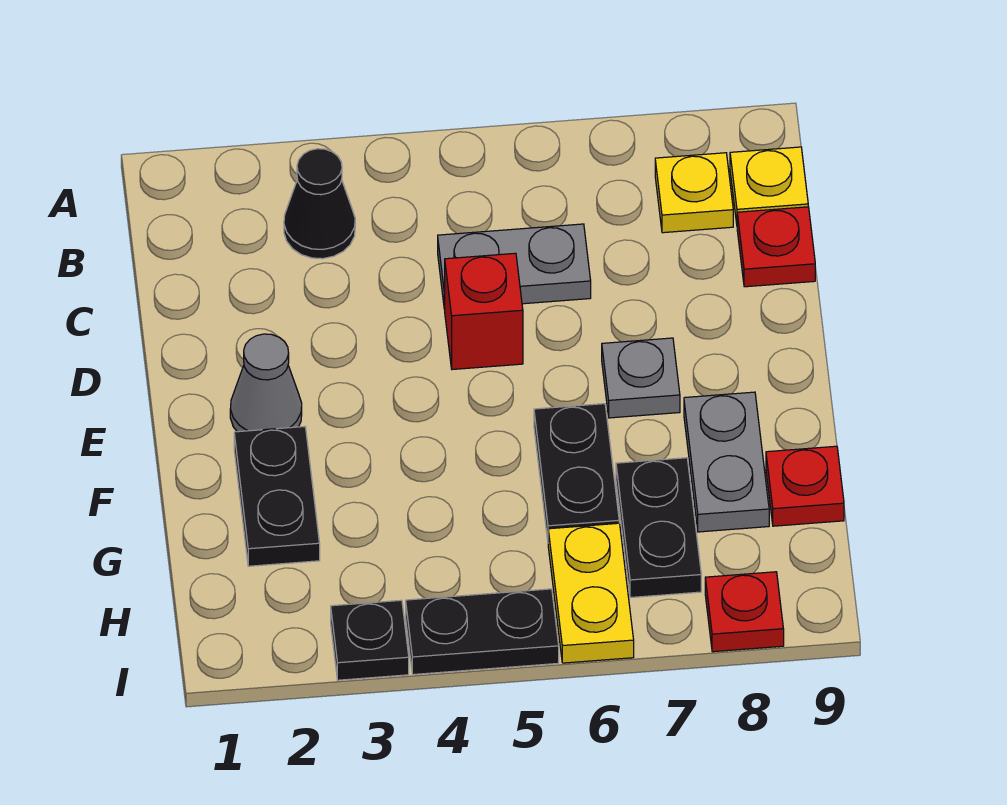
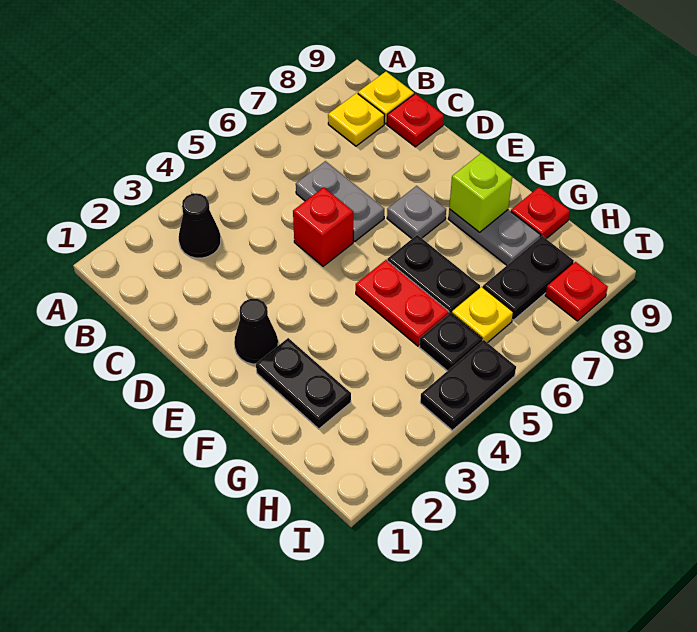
grey 1x2 plate [438,224,591,309] -> grey 1x2 plate turned to [296,161,384,241]
grey 1x1 cone [230,334,302,432] -> black 1x1 cone [234,299,278,364]
none -> red 1x2 plate [356,260,449,346]
none -> lime 1x1 brick [449,153,512,232]
black 1x2 plate [616,458,701,598] -> black 1x2 plate turned to [483,236,574,320]
yellow 1x2 plate [548,523,634,663] -> yellow 1x1 plate [452,287,513,343]
black 1x1 plate [331,600,409,680] -> black 1x1 plate moved to [420,313,482,371]

